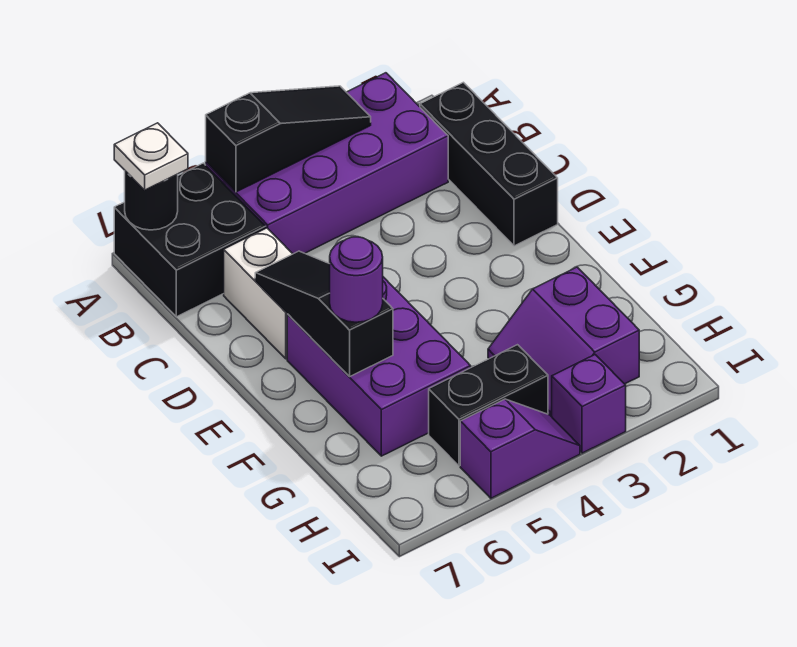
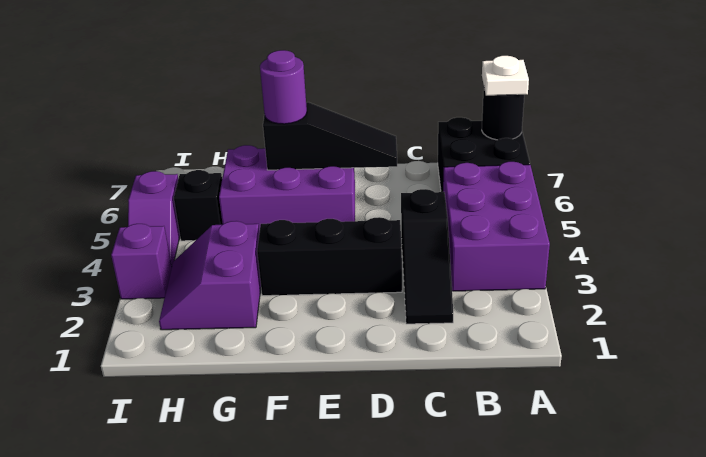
purple 2x4 brick [206,73,448,254] -> purple 2x3 brick [443,162,550,291]
black 1x3 slope [206,86,371,192] -> black 1x3 slope moved to [401,189,453,324]
black 1x3 brick [420,82,558,246] -> black 1x3 brick moved to [257,217,402,296]
white 1x2 brick [224,228,292,359] -> none
purple 2x2 slope [488,267,639,417] -> purple 2x2 slope turned to [159,221,261,330]
black 1x2 brick [429,345,548,466] -> black 1x1 brick [174,170,223,241]

